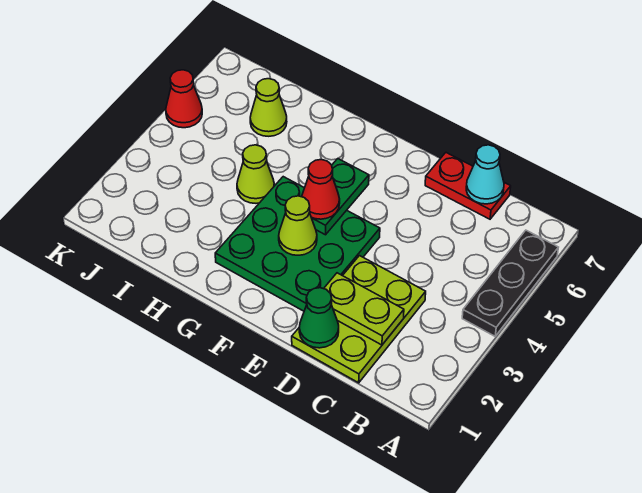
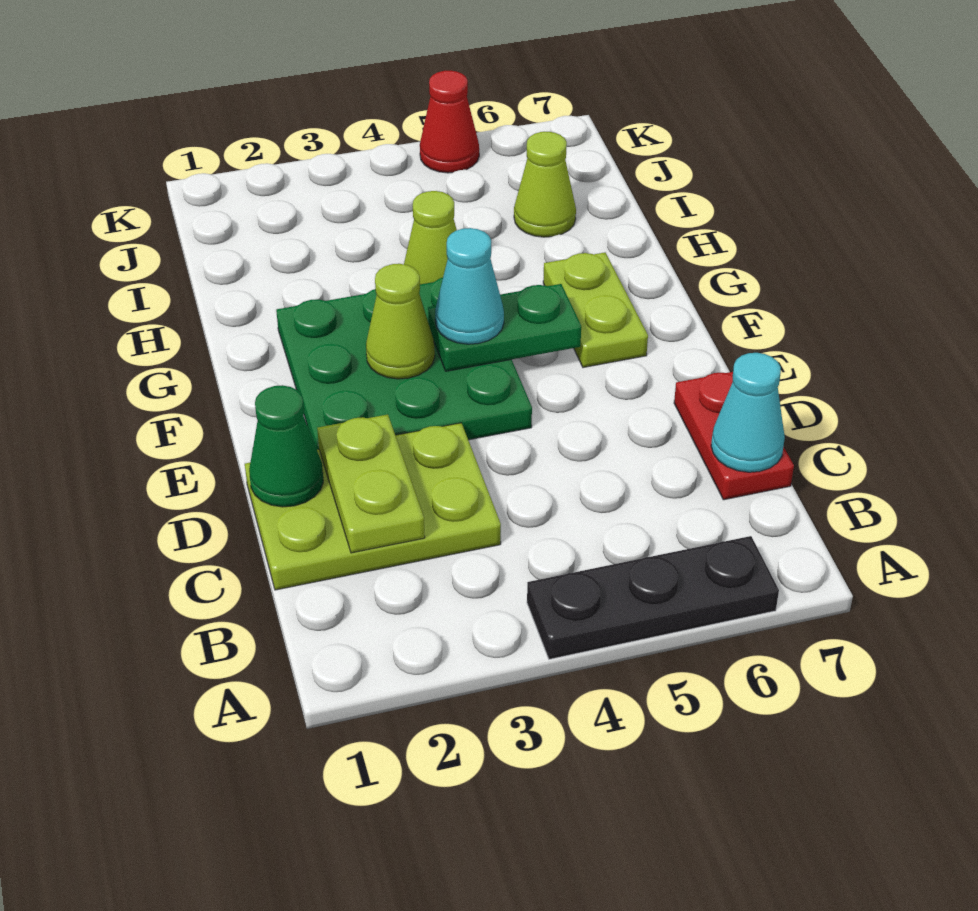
red 1x1 cone [302,160,340,219] -> cyan 1x1 cone [435,228,504,344]
none -> lime 1x2 plate [543,253,648,367]

